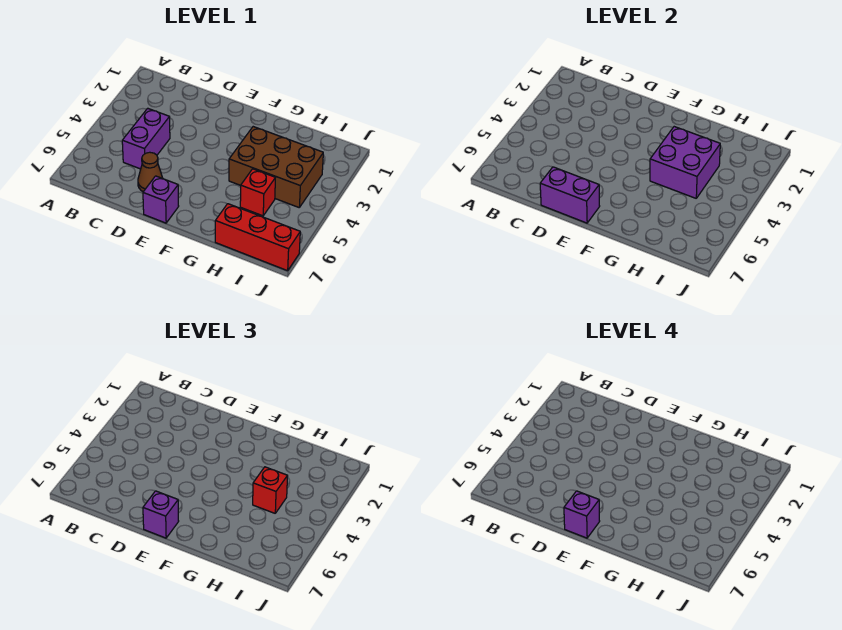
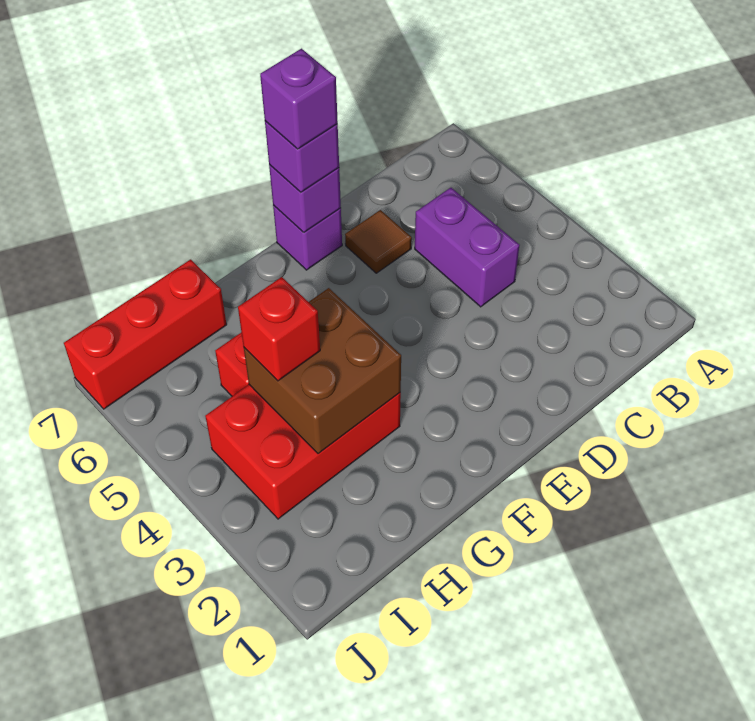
brown 1x1 cone [138,152,162,192] -> brown 1x1 tile [345,210,412,273]
purple 1x2 brick [540,167,600,223] -> purple 1x1 brick [269,164,341,232]
brown 2x3 brick [229,127,323,207] -> red 2x3 brick [205,385,401,519]
purple 2x2 brick [650,127,720,198] -> brown 2x2 brick [244,288,401,454]

